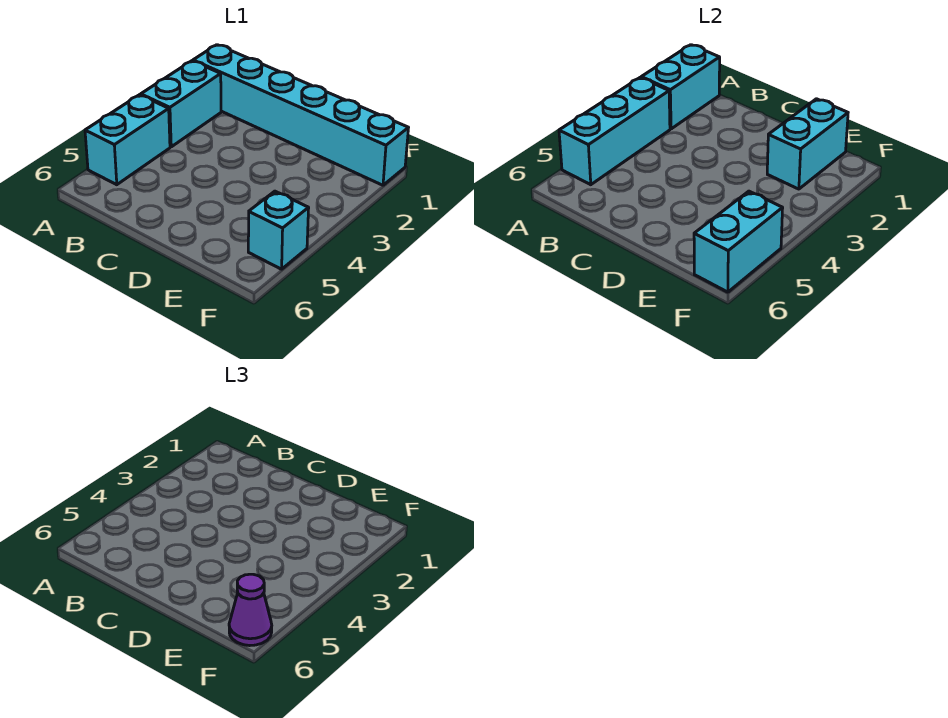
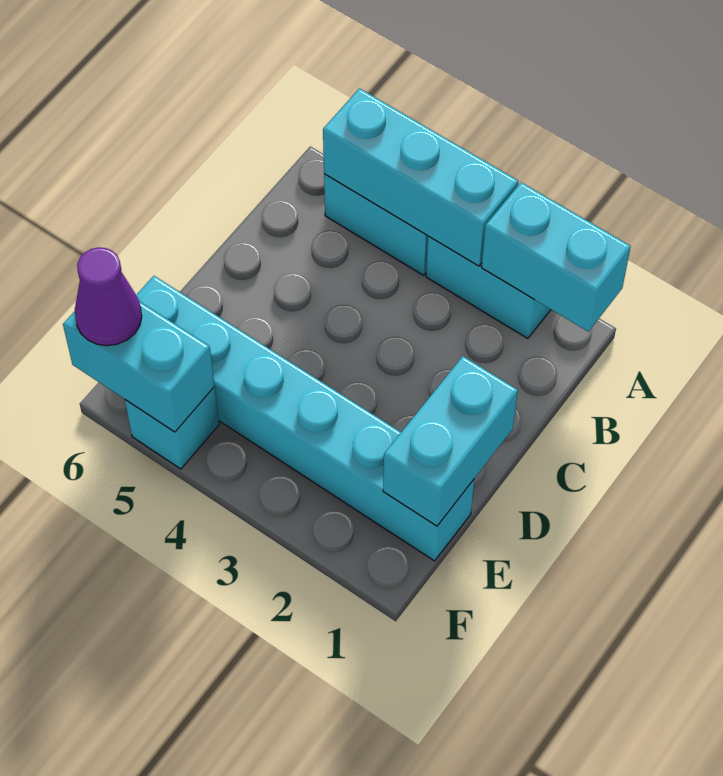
cyan 1x6 brick [193,45,408,185] -> cyan 1x6 brick turned to [136,276,474,561]
cyan 1x2 brick [767,99,848,189] -> cyan 1x2 brick turned to [383,356,518,526]

